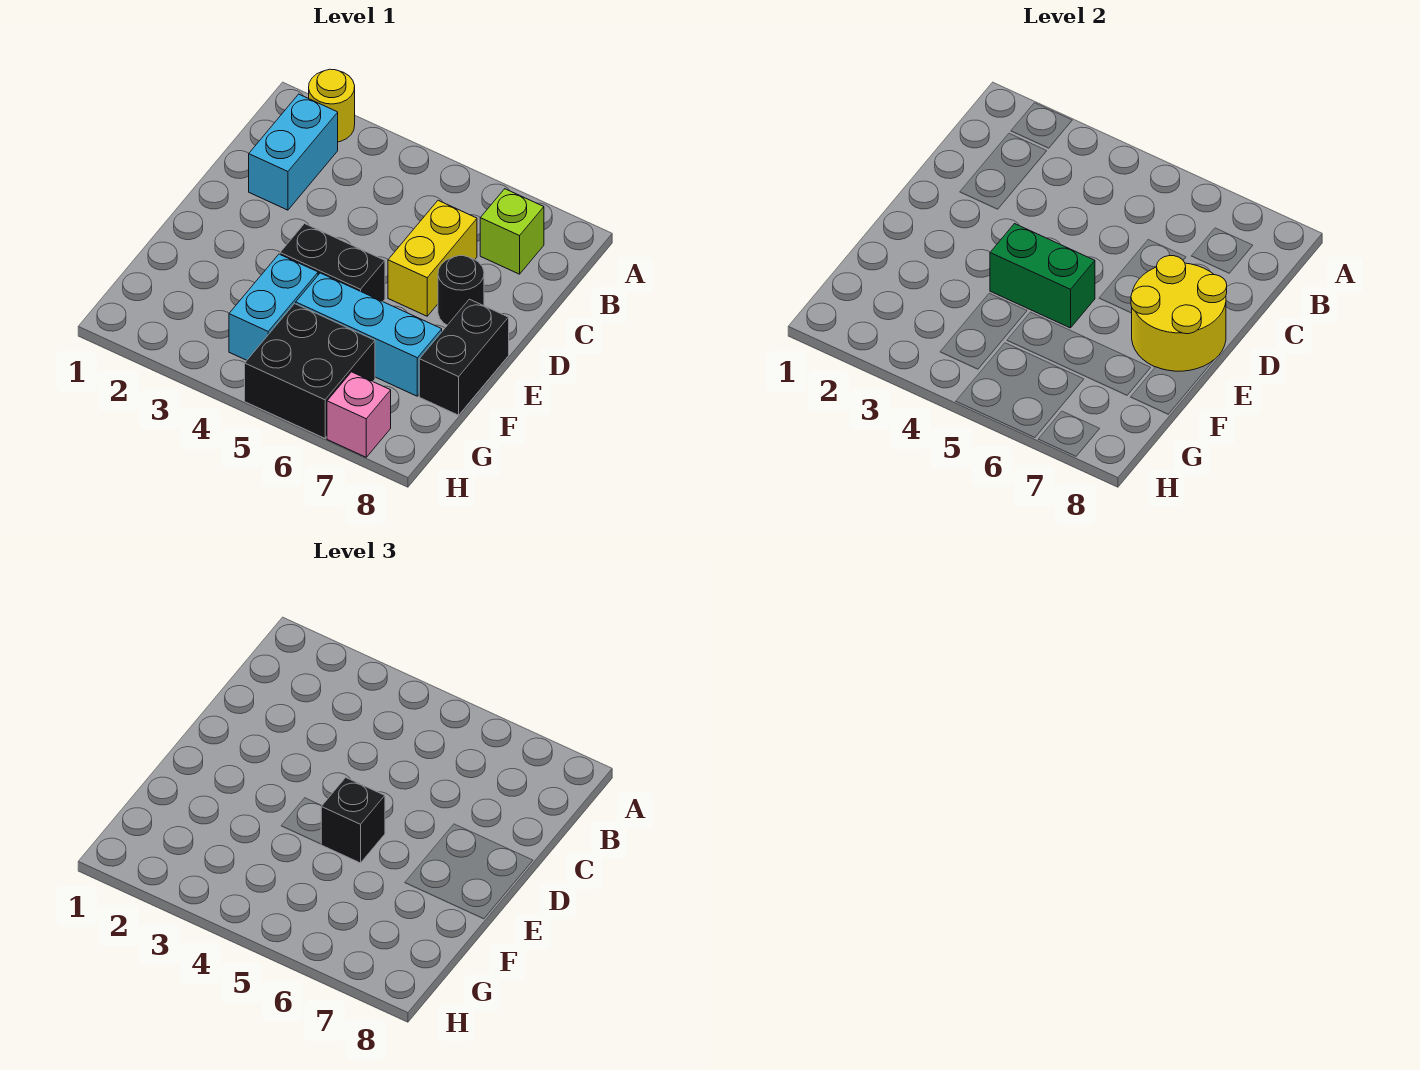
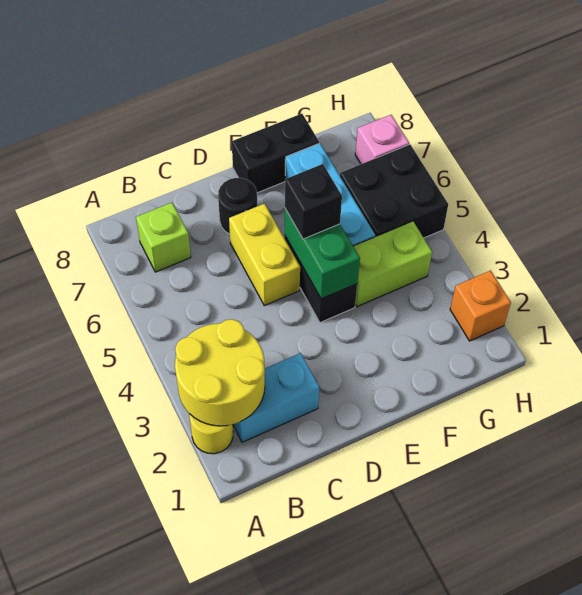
yellow 1x2 brick [388,200,477,316] -> yellow 1x2 brick turned to [229,204,300,306]
yellow 2x2 round brick [1131,256,1227,371] -> yellow 2x2 round brick moved to [175,319,265,426]
cyan 1x2 brick [229,254,318,360] -> lime 1x2 brick [353,221,432,307]
none -> orange 1x1 brick [450,271,511,341]

